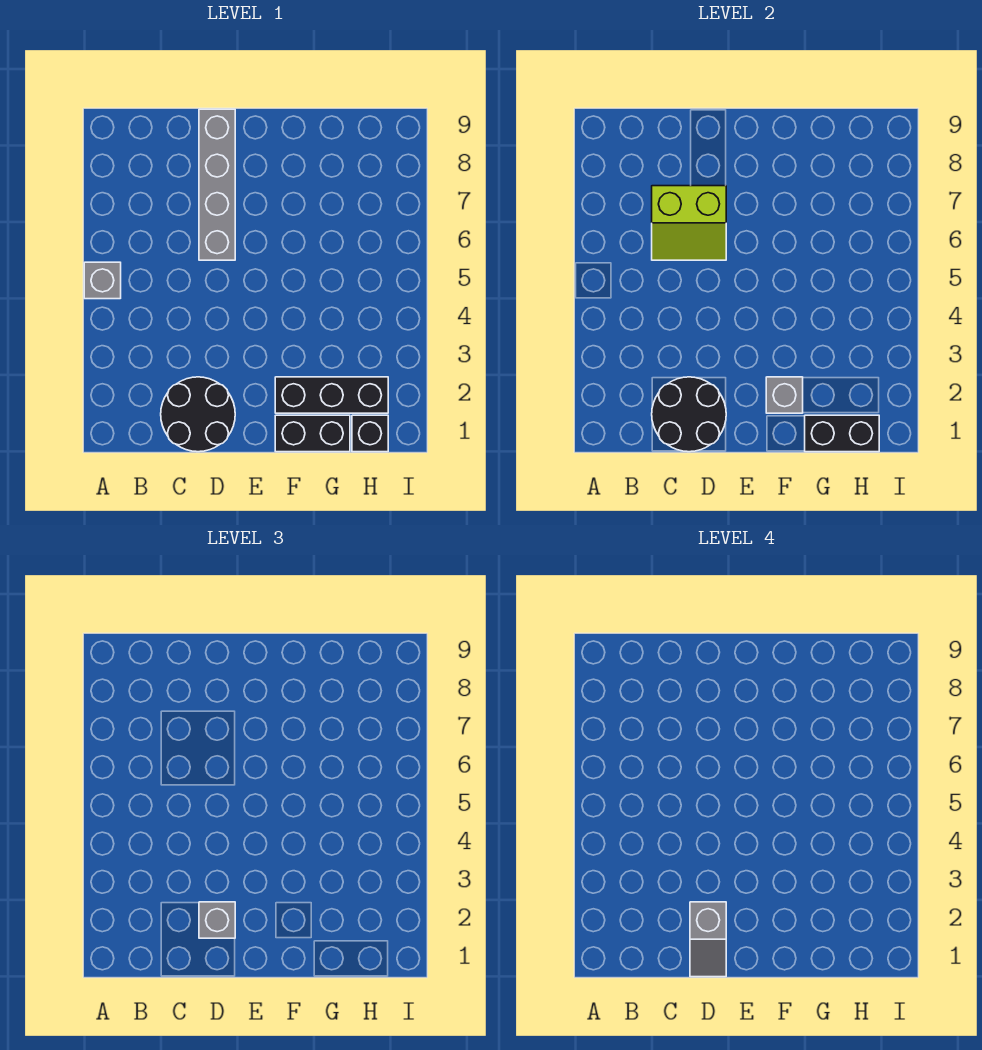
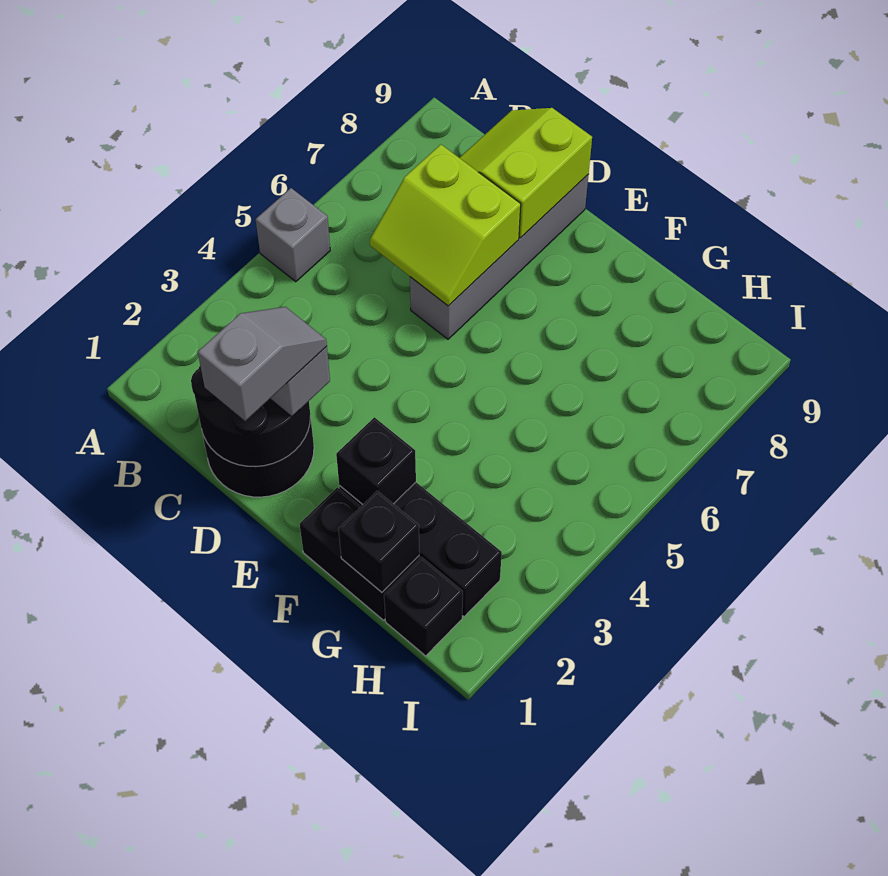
none -> lime 2x2 slope [460,108,592,238]
grey 1x2 slope [690,902,726,977] -> grey 1x2 slope turned to [198,307,327,421]
grey 1x1 brick [766,377,803,413] -> black 1x1 brick [336,417,416,505]
black 1x2 brick [805,415,879,452] -> black 1x1 brick [339,491,420,592]

